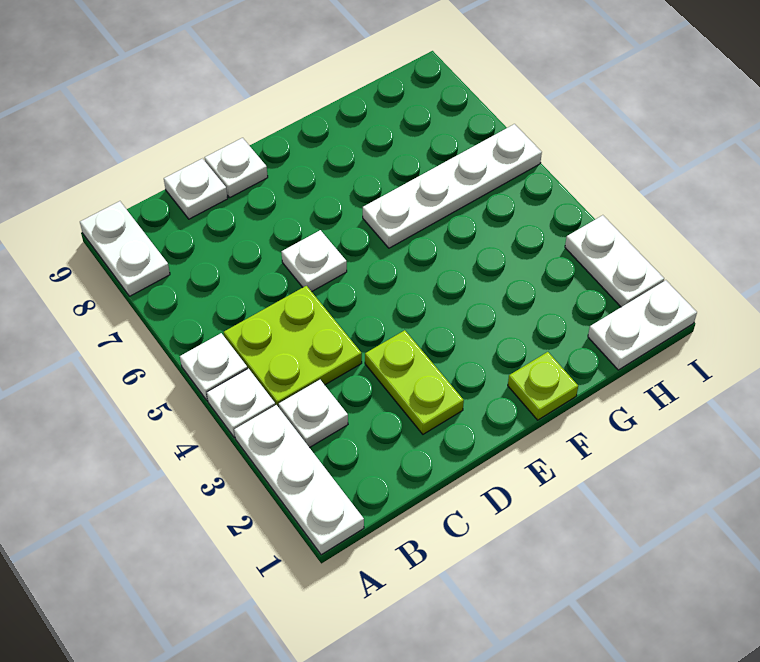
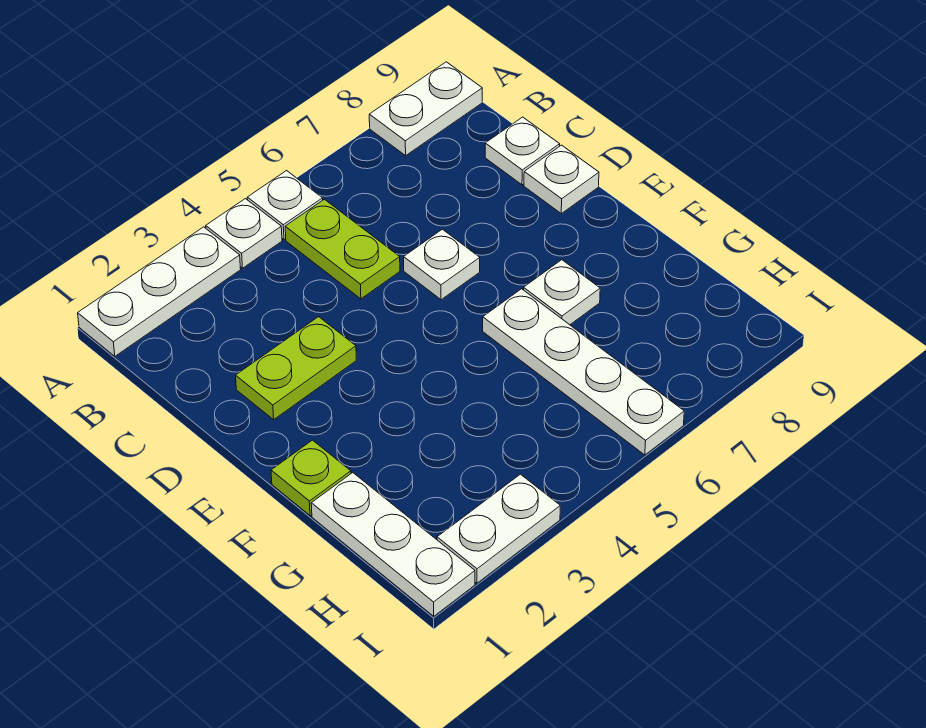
white 1x1 plate [279,380,348,448] -> white 1x1 plate moved to [524,260,600,325]
lime 2x2 plate [224,286,362,407] -> lime 1x2 plate [285,199,400,299]
white 1x2 plate [588,280,697,370] -> white 1x3 plate [311,473,475,616]

